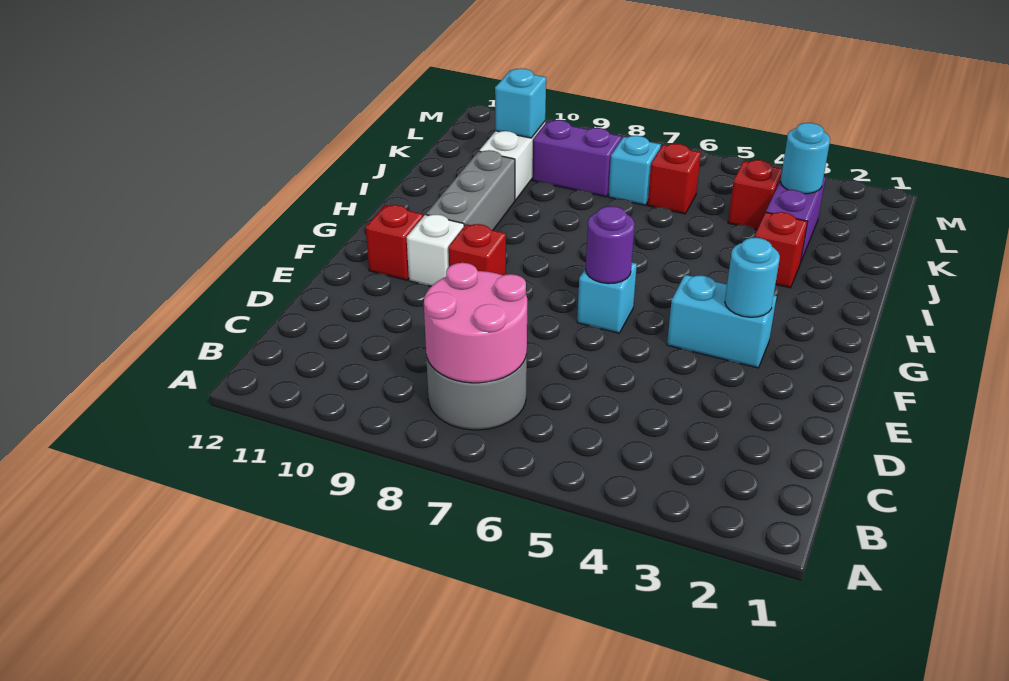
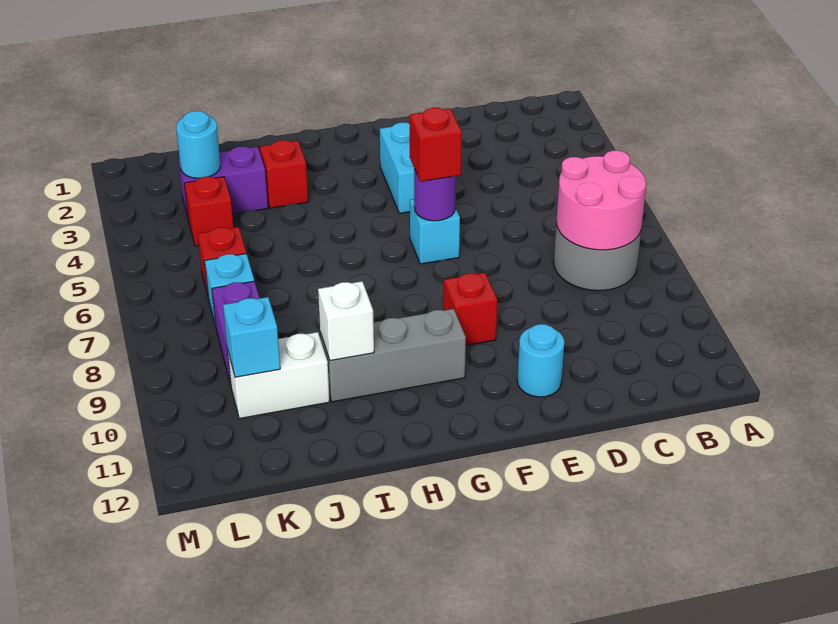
cyan 1x1 round brick [725,238,780,317] -> cyan 1x1 round brick moved to [517,324,564,397]
white 1x1 brick [407,214,464,286] -> white 1x1 brick moved to [318,281,374,361]
red 1x1 brick [366,205,423,280] -> red 1x1 brick moved to [410,108,462,182]

